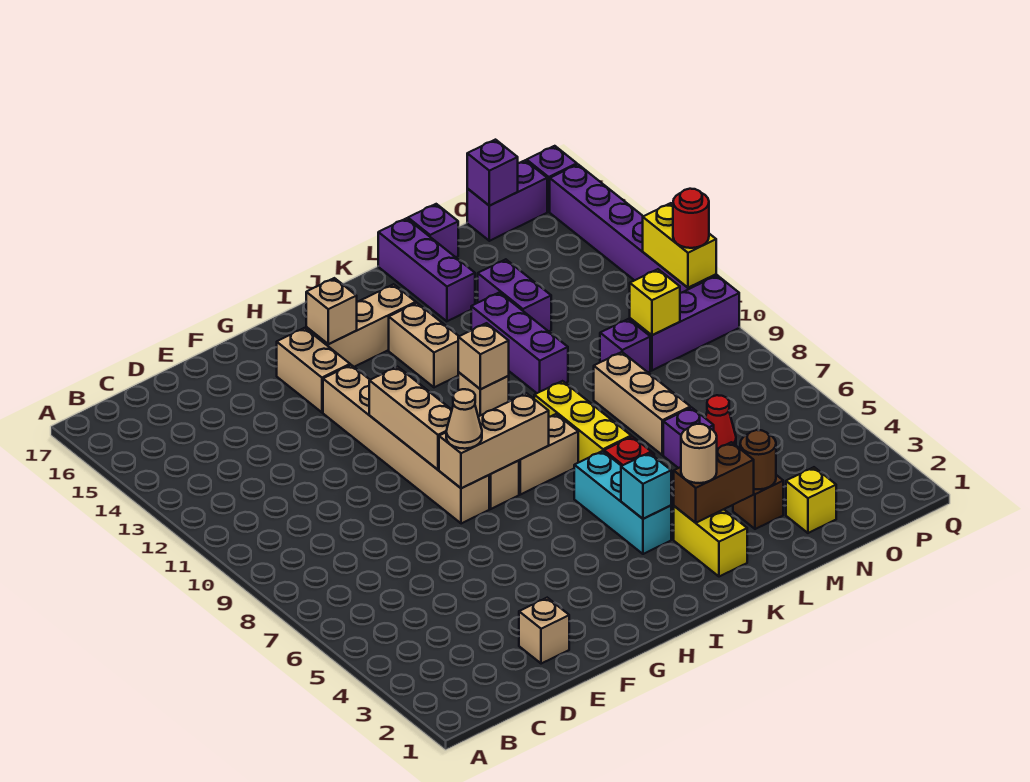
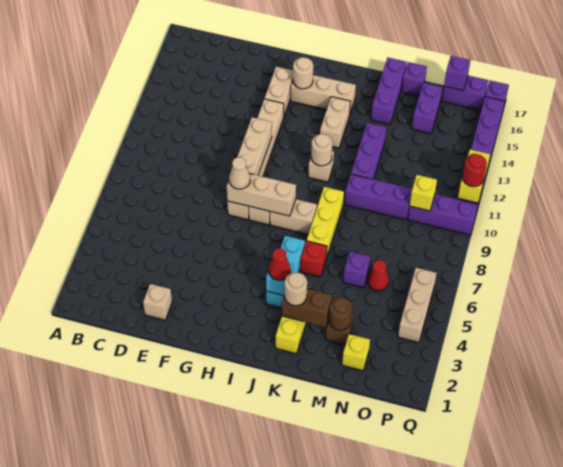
tan 1x1 brick [306,278,357,344] -> tan 1x1 round brick [293,57,313,89]
none -> red 1x1 cone [269,248,291,280]
tan 1x1 brick [458,323,509,389] -> tan 1x1 round brick [311,134,333,166]
tan 1x3 brick [594,352,690,455] -> tan 1x3 brick moved to [398,268,436,342]
purple 1x2 brick [478,259,551,331] -> purple 1x2 brick moved to [412,83,443,134]
purple 1x1 brick [600,319,650,372] -> purple 1x3 brick [344,174,412,220]

